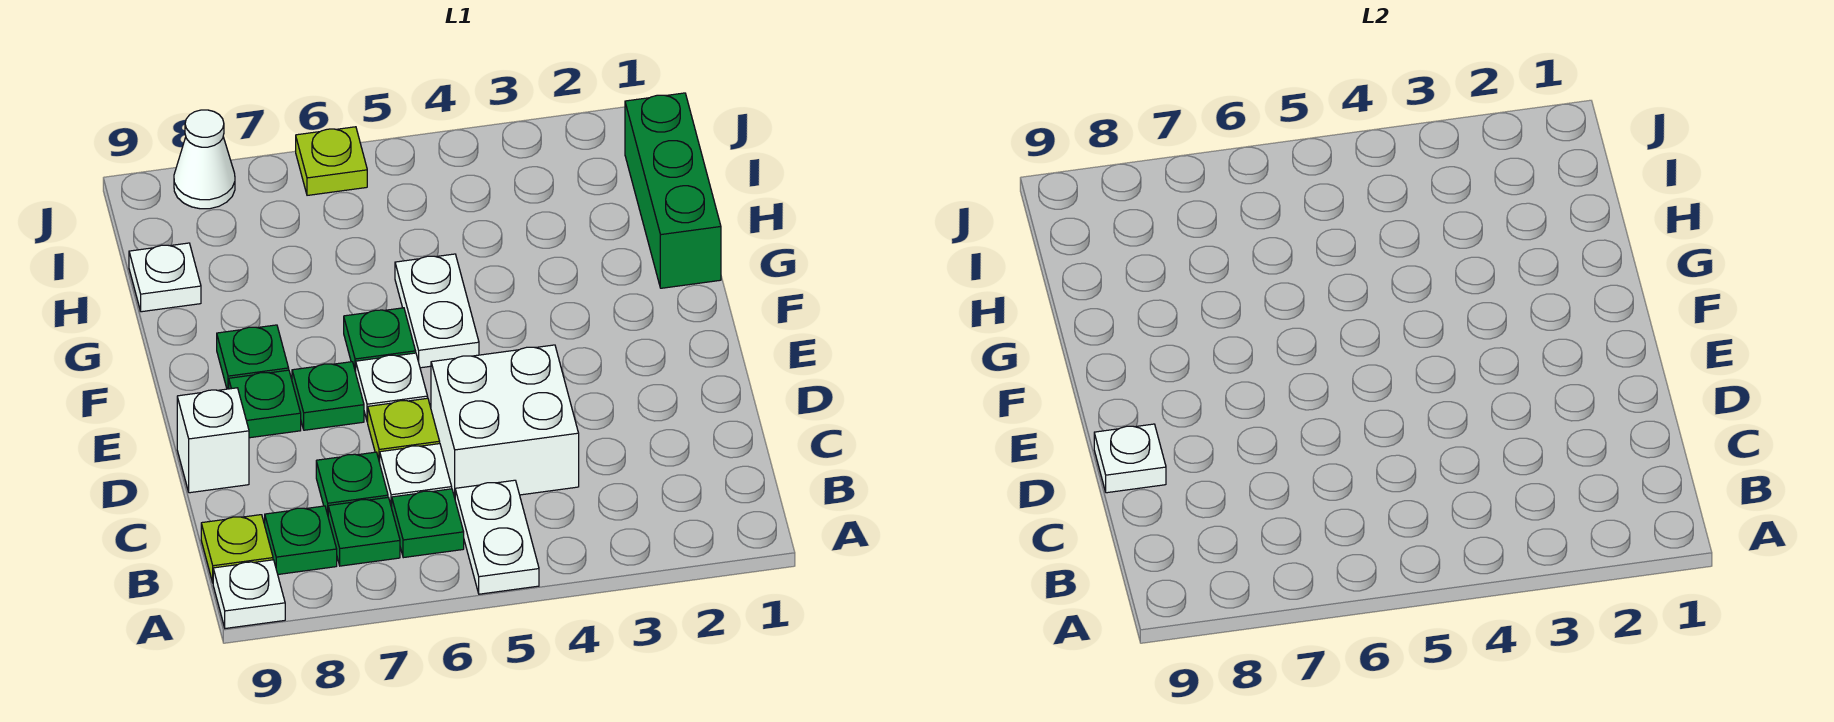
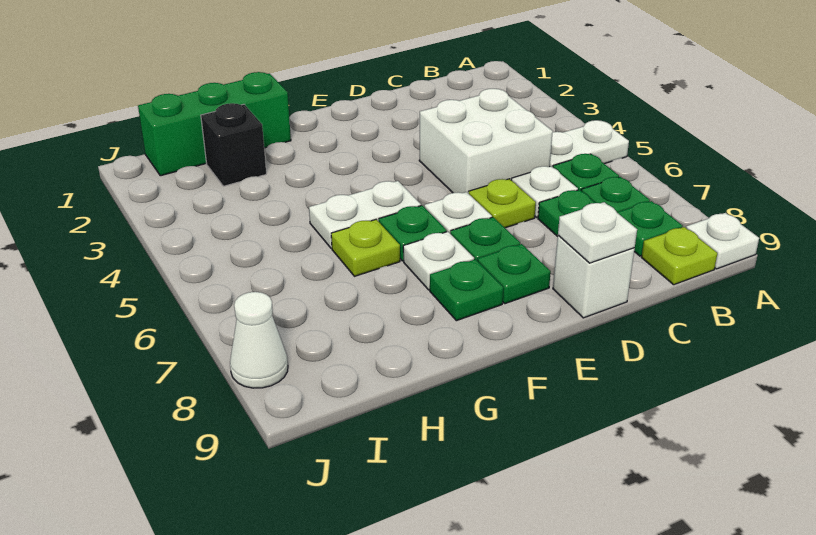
none -> black 1x1 brick [201,103,266,186]
white 1x1 plate [129,243,201,312] -> white 1x1 plate moved to [403,232,474,290]
lime 1x1 plate [296,127,367,195] -> lime 1x1 plate moved to [331,219,400,276]

